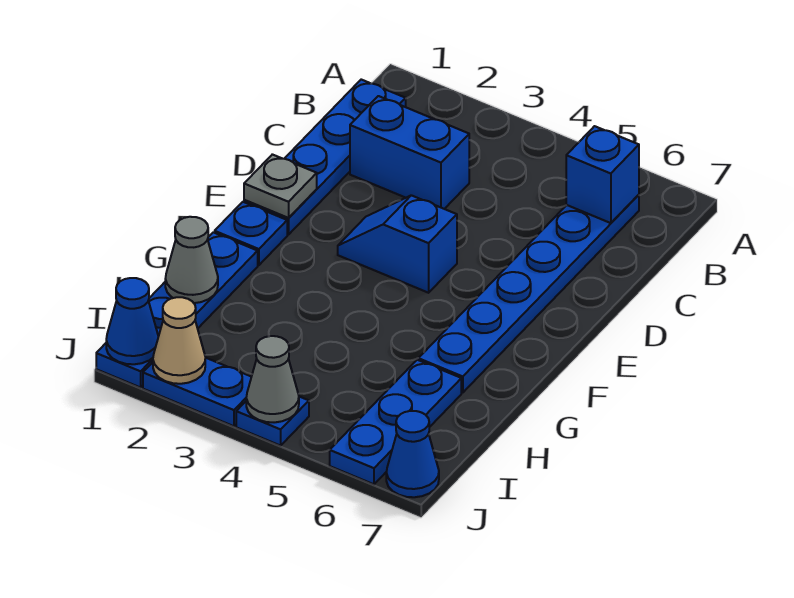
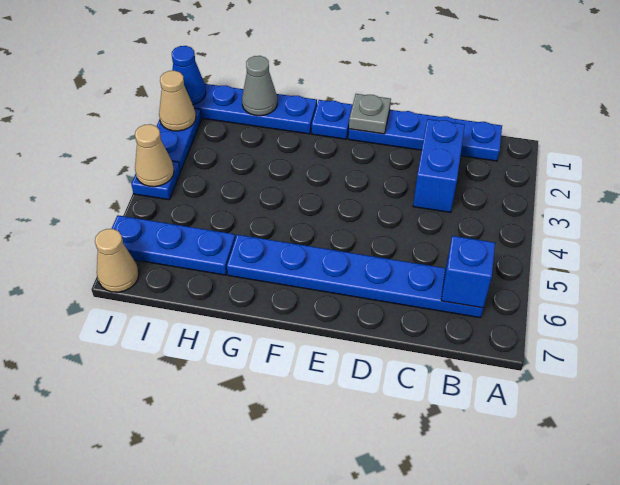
blue 1x2 slope [338,195,457,293] -> none
grey 1x1 cone [246,336,299,422] -> tan 1x1 cone [135,124,174,187]
blue 1x1 cone [386,411,439,497] -> tan 1x1 cone [95,229,139,292]

